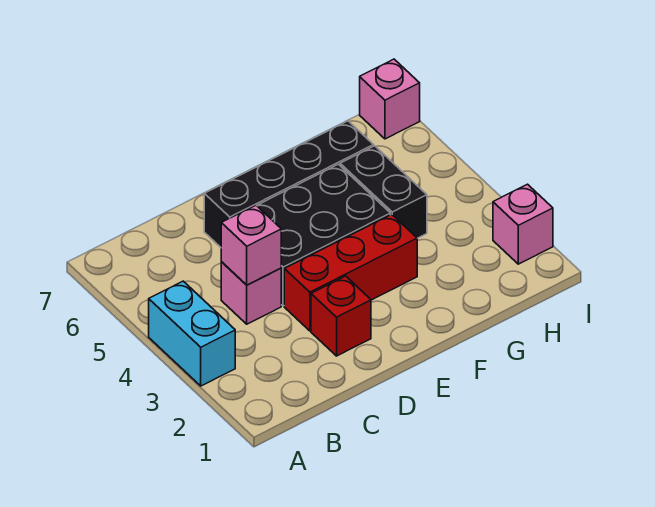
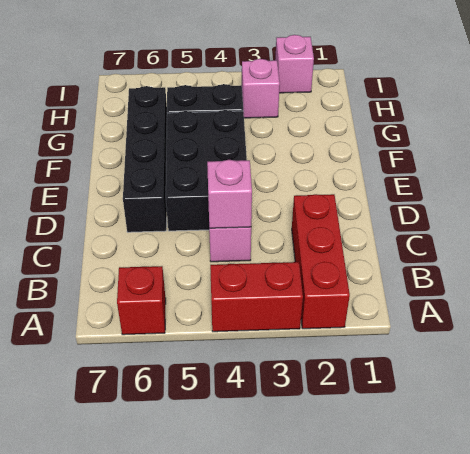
cyan 1x2 brick [149,281,235,386] -> red 1x2 brick [210,262,303,332]
red 1x1 brick [311,276,371,356] -> red 1x1 brick moved to [117,266,166,335]
red 1x3 brick [284,214,417,331] -> red 1x3 brick moved to [292,194,350,329]
pink 1x1 brick [360,59,420,139] -> pink 1x1 brick moved to [242,59,280,118]

